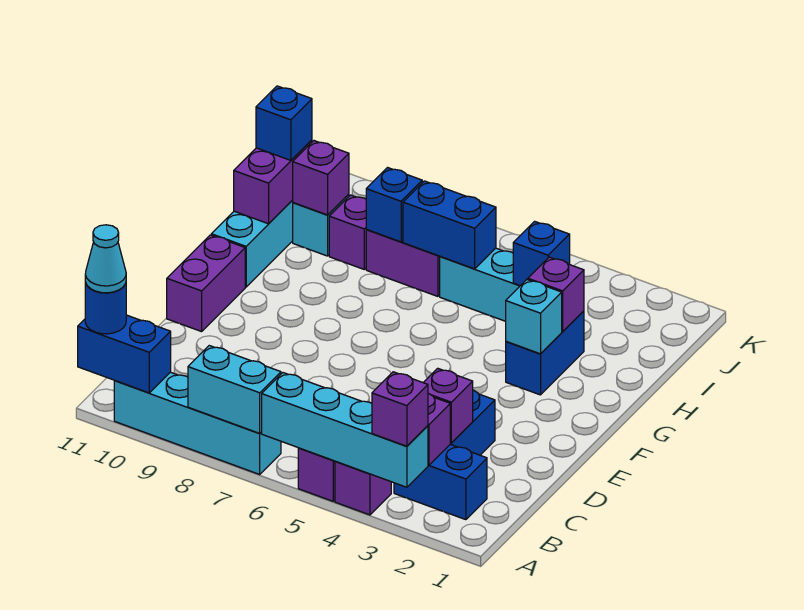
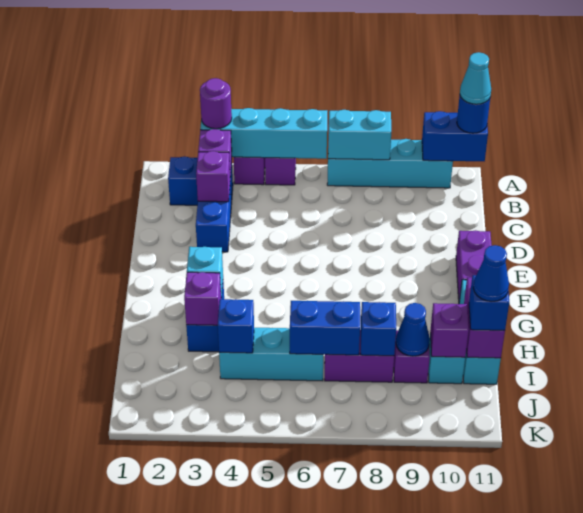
purple 1x1 brick [372,372,428,446] -> purple 1x1 round brick [200,78,232,129]
none -> blue 1x1 cone [396,303,430,356]
none -> blue 1x1 cone [473,245,509,302]

